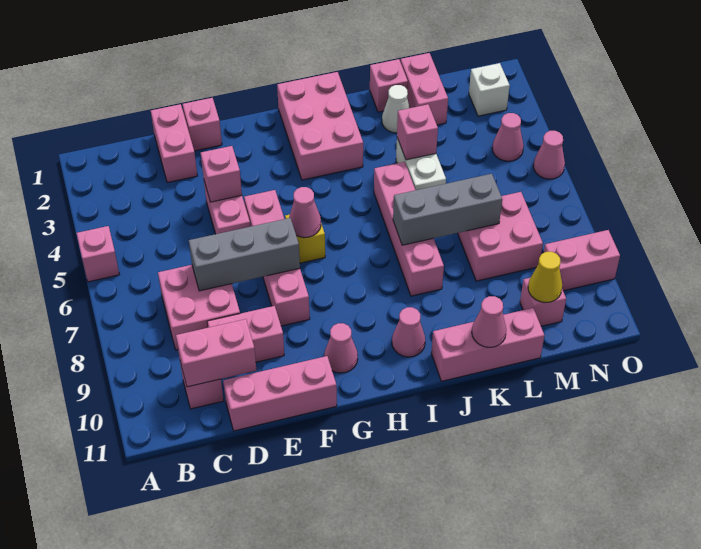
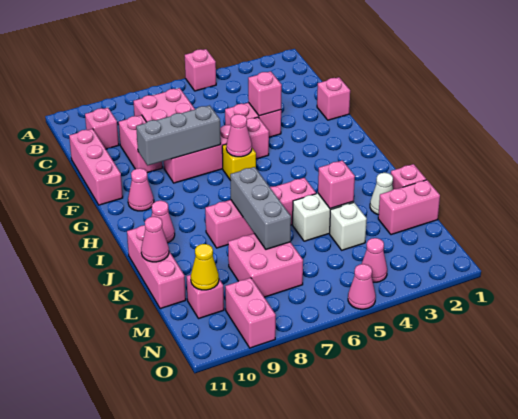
pink 1x2 brick [176,319,256,387] -> none
pink 1x2 brick [151,104,197,183] -> none
grey 1x3 brick [189,218,300,291] -> grey 1x3 brick turned to [136,105,221,166]
pink 2x3 brick [277,72,363,180] -> none
white 1x1 brick [469,63,510,116] -> white 1x1 brick moved to [330,202,367,250]

